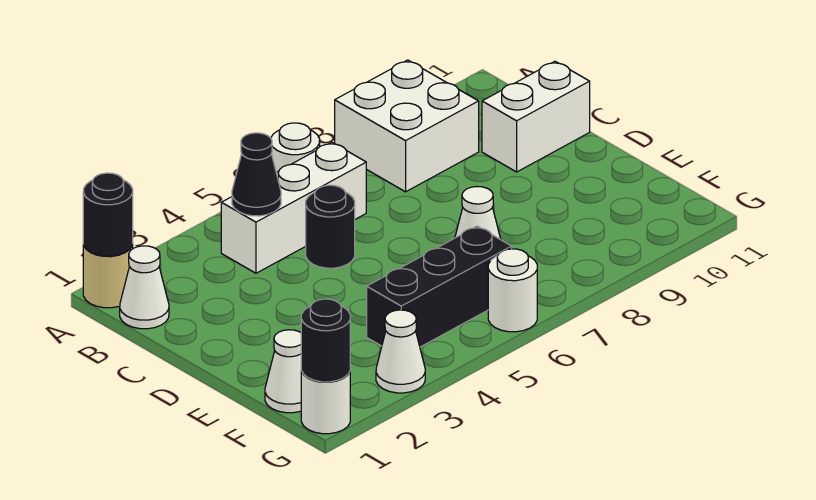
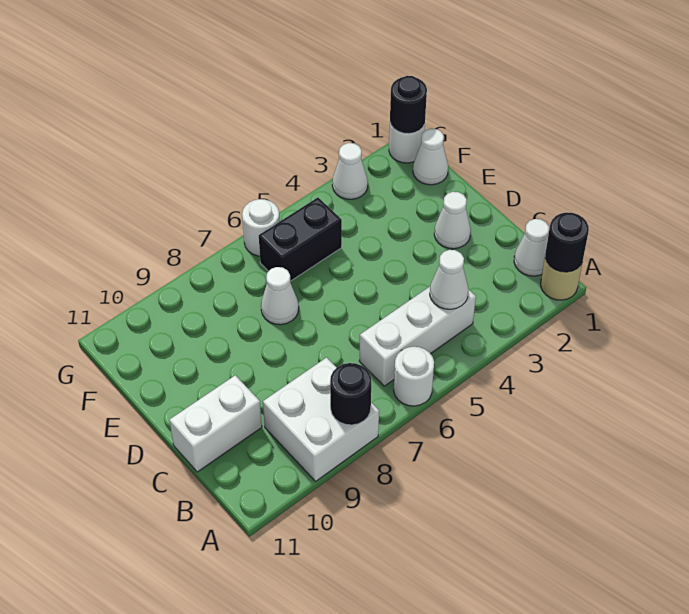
black 1x1 cone [232,133,281,216] -> white 1x1 cone [430,250,468,309]
black 1x1 round brick [306,185,355,268] -> black 1x1 round brick moved to [330,363,371,425]
none -> white 1x1 cone [434,192,471,249]
black 1x3 brick [367,226,512,347] -> black 1x2 brick [259,198,342,281]

